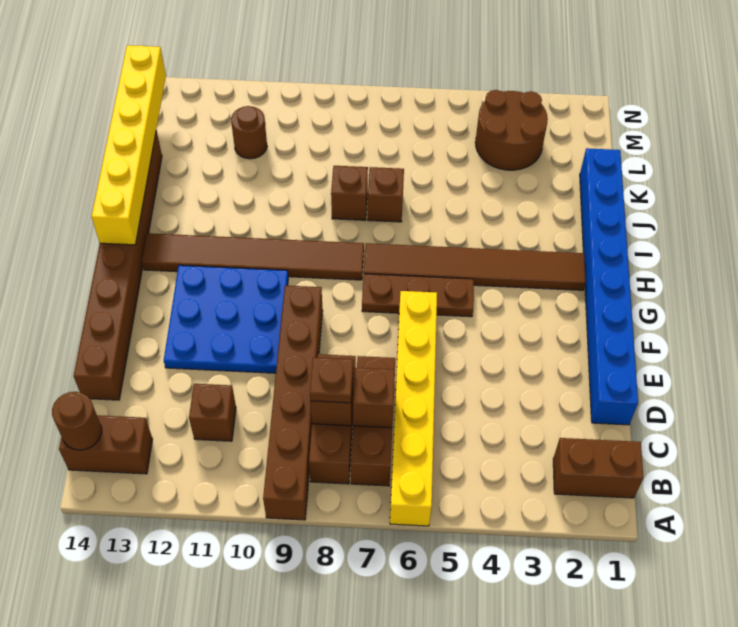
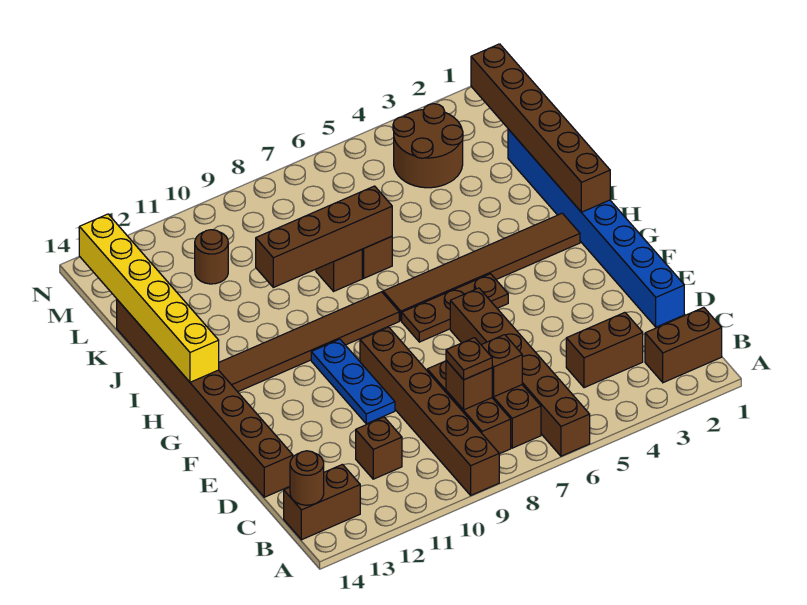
yellow 1x6 brick [390,291,437,526] -> brown 1x6 brick [450,288,590,456]
none -> brown 1x2 brick [566,313,643,388]
blue 3x3 plate [164,265,288,373] -> blue 1x3 plate [311,339,395,424]
none -> brown 1x6 brick [471,44,610,212]
none -> brown 1x4 brick [256,186,392,287]

